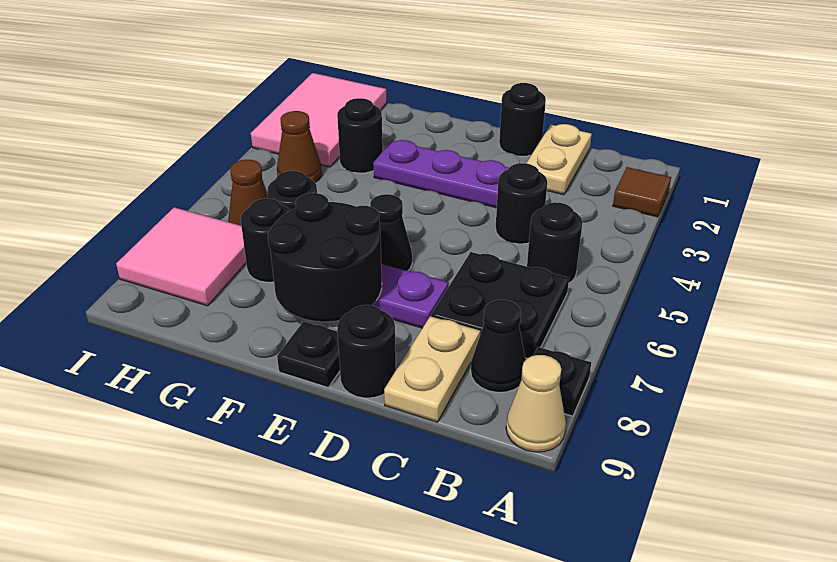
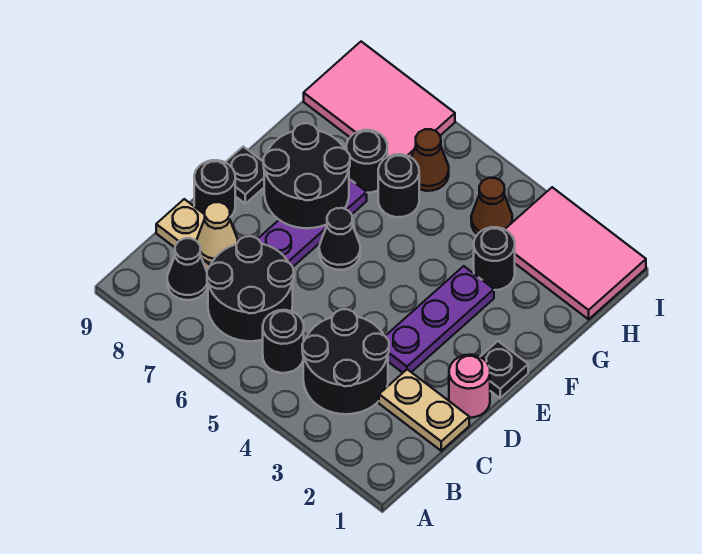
brown 1x1 tile [613,167,671,217] -> none
black 1x1 plate [520,347,591,416] -> black 1x1 plate moved to [480,341,528,398]
tan 1x1 cone [506,355,566,452] -> tan 1x1 cone moved to [197,202,238,263]
black 2x2 plate [431,252,569,359] -> black 2x2 round brick [207,236,294,341]
black 1x1 round brick [496,163,547,244] -> black 2x2 round brick [302,309,389,414]
black 1x1 round brick [499,83,546,156] -> pink 1x1 round brick [449,355,490,418]
pink 2x2 tile [116,207,246,306] -> pink 2x3 tile [304,42,455,157]

